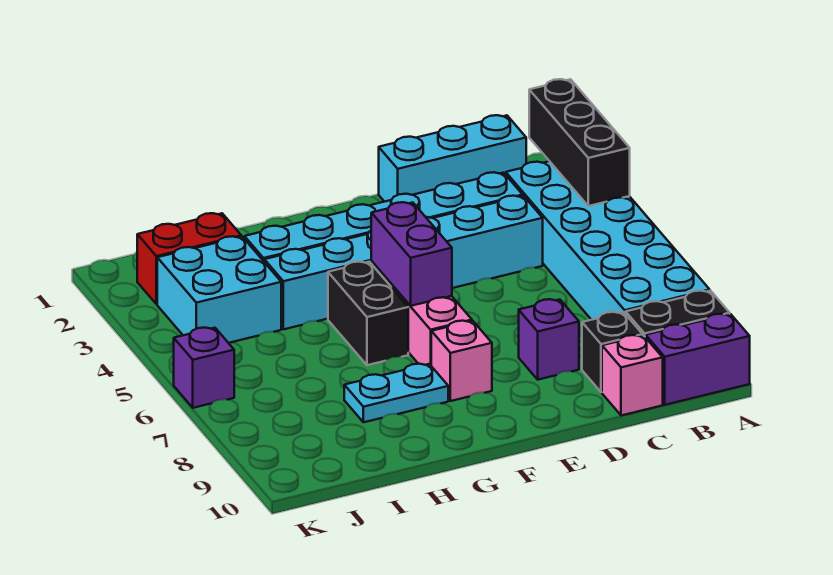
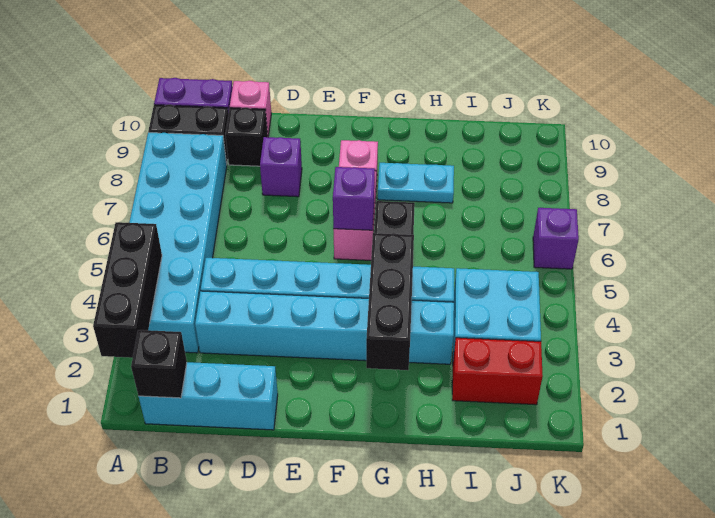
none -> black 1x1 brick [131,330,187,398]
purple 1x2 brick [371,202,452,306] -> purple 1x1 brick [333,167,375,230]
none -> black 1x3 brick [366,233,414,370]

